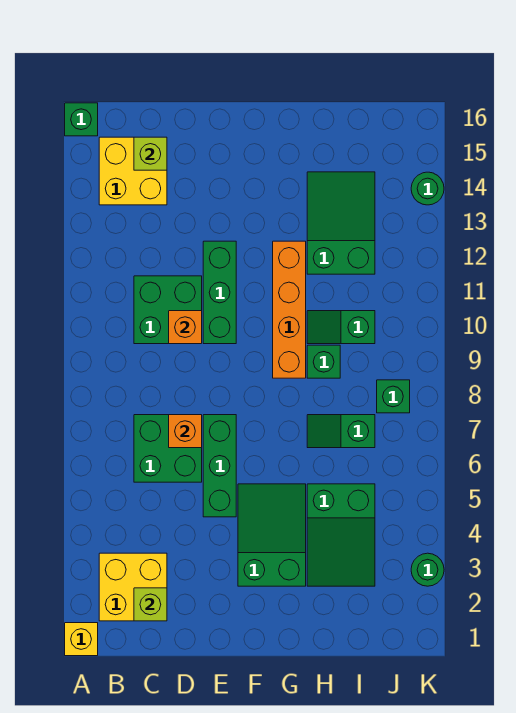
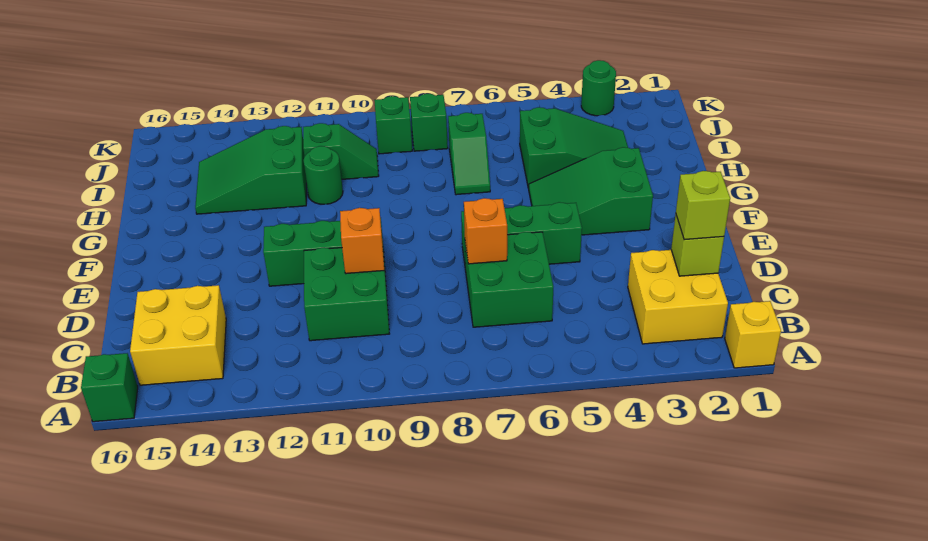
lime 1x1 brick [134,137,167,170] -> lime 1x1 brick moved to [676,171,730,240]
orange 1x4 brick [273,241,306,378] -> none
green 1x1 brick [307,345,340,378] -> green 1x1 brick moved to [374,96,412,154]
green 1x2 slope [307,311,375,344] -> green 1x2 slope turned to [303,123,379,179]
green 1x1 round brick [411,172,444,205] -> green 1x1 round brick moved to [303,146,343,204]

